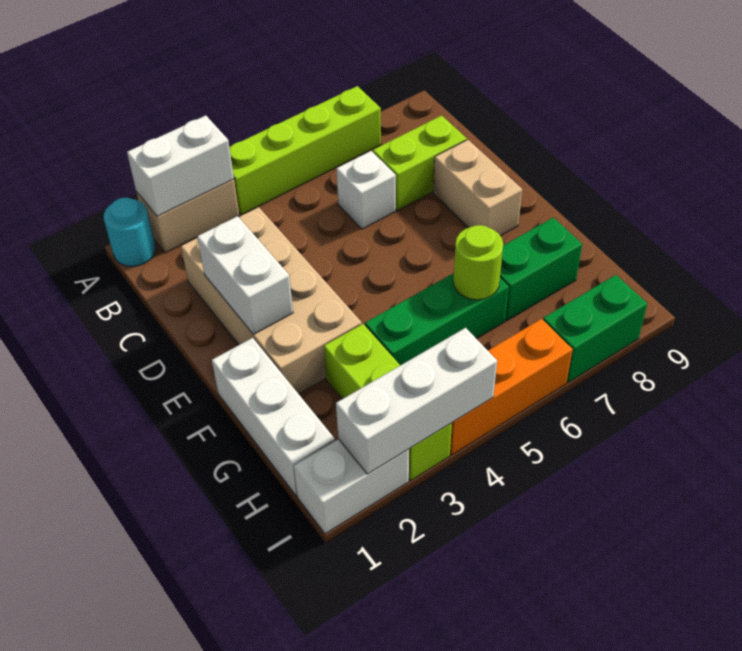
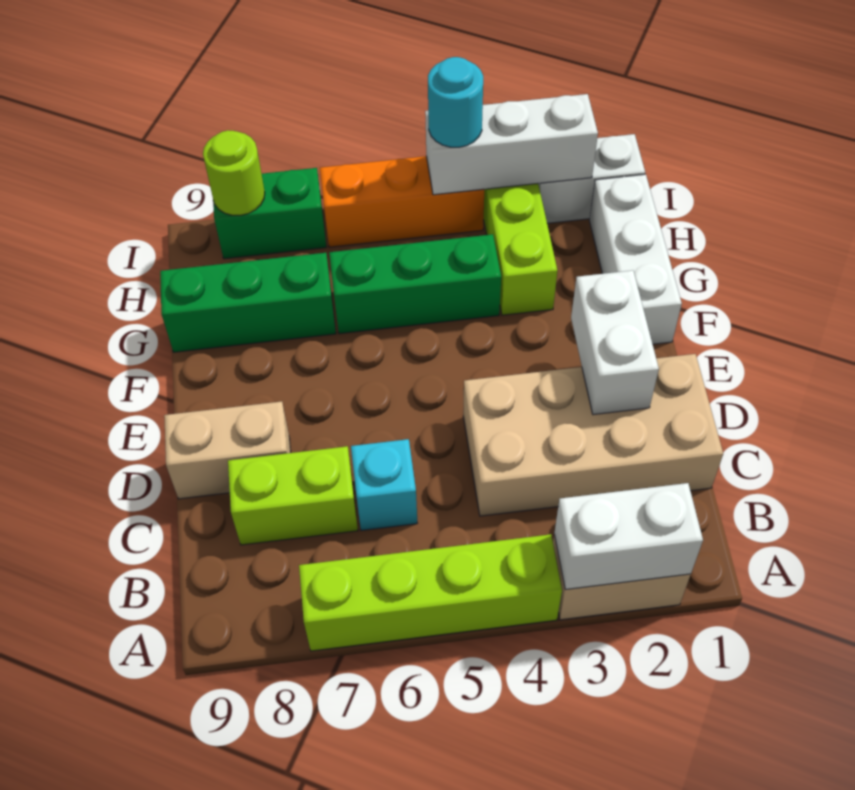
cyan 1x1 round brick [104,198,156,266] -> cyan 1x1 round brick moved to [428,57,483,147]
tan 2x4 brick [181,207,362,394] -> tan 2x4 brick turned to [463,354,723,516]
white 1x1 brick [336,151,396,229] -> cyan 1x1 brick [351,439,417,530]
tan 1x2 brick [433,140,522,236] -> tan 1x2 brick turned to [164,401,291,499]
lime 1x1 round brick [453,225,503,300] -> lime 1x1 round brick moved to [203,130,265,215]
green 1x2 brick [500,218,582,321] -> green 1x3 brick [160,253,336,352]

